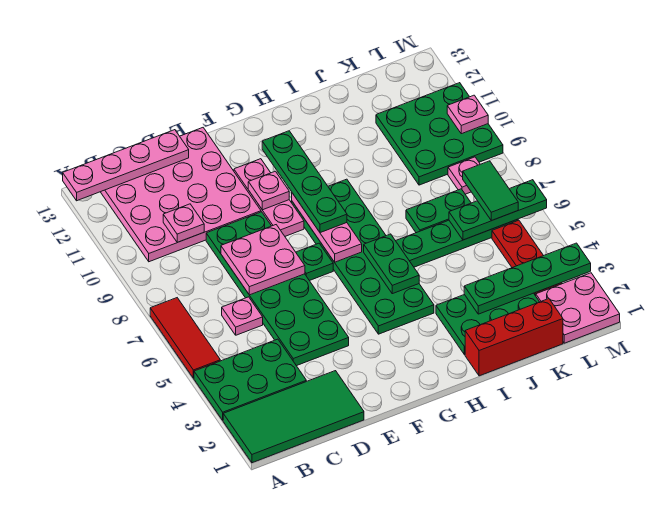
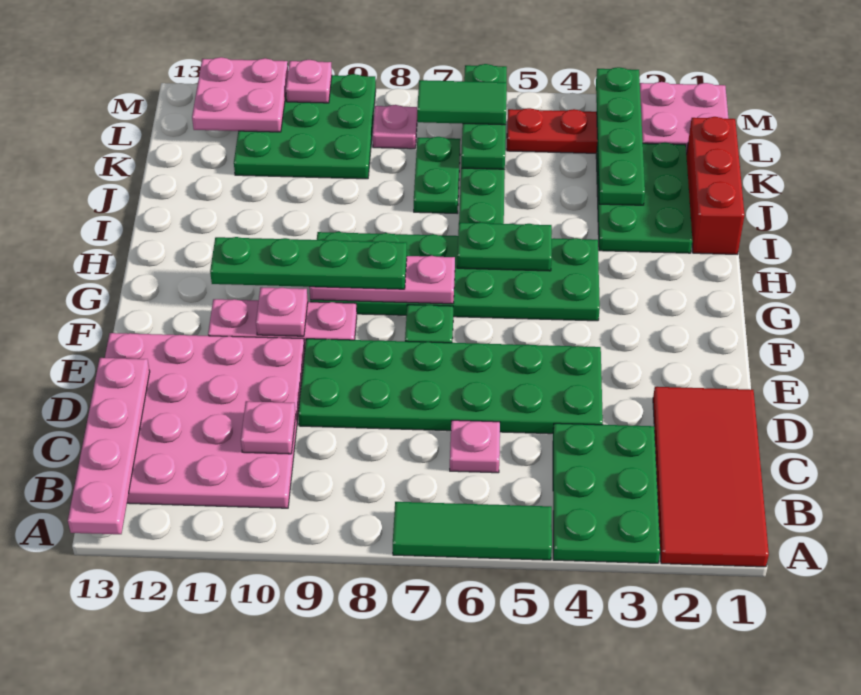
green 2x4 tile [223,371,364,463] -> red 2x4 tile [653,387,769,567]
red 1x3 tile [150,298,220,378] -> green 1x3 tile [393,502,552,560]
pink 2x2 plate [221,225,305,295] -> pink 2x2 plate moved to [192,57,288,132]

